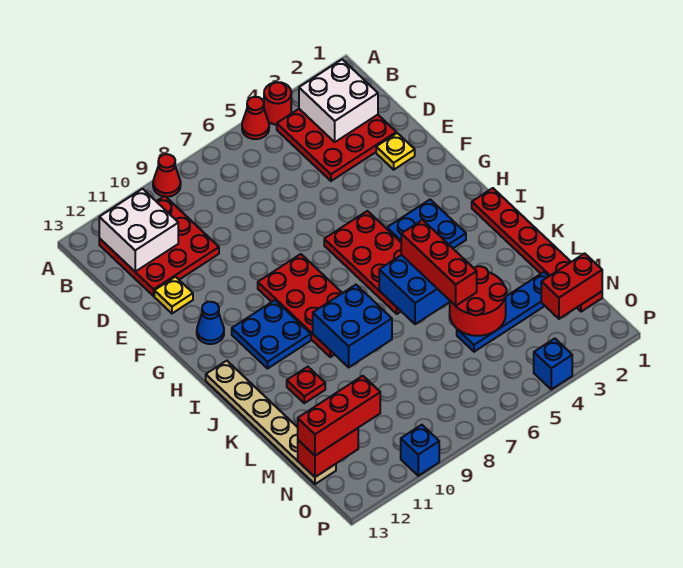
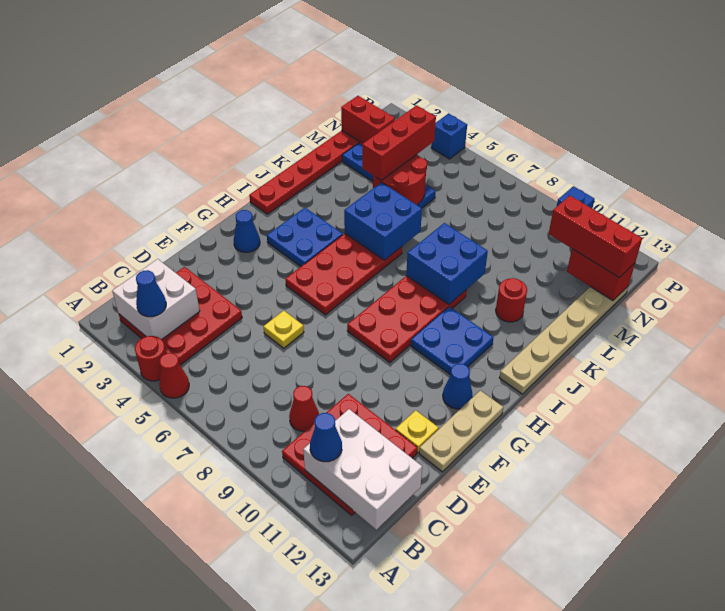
red 1x1 cone [153,154,181,197] -> red 1x1 cone moved to [289,386,319,431]
none -> blue 1x1 cone [136,270,166,317]
white 2x2 brick [99,189,178,271] -> white 2x3 brick [303,409,422,530]
none -> blue 1x1 cone [310,413,342,462]
yellow 1x1 plate [376,133,415,170] -> yellow 1x1 plate moved to [264,311,304,348]
none -> tan 1x3 plate [419,390,503,472]
none -> blue 1x1 cone [234,210,260,252]
red 1x3 brick [401,220,477,306] -> red 1x3 brick moved to [362,105,436,181]
red 1x1 plate [287,367,325,403] -> red 1x1 round brick [496,278,527,322]

